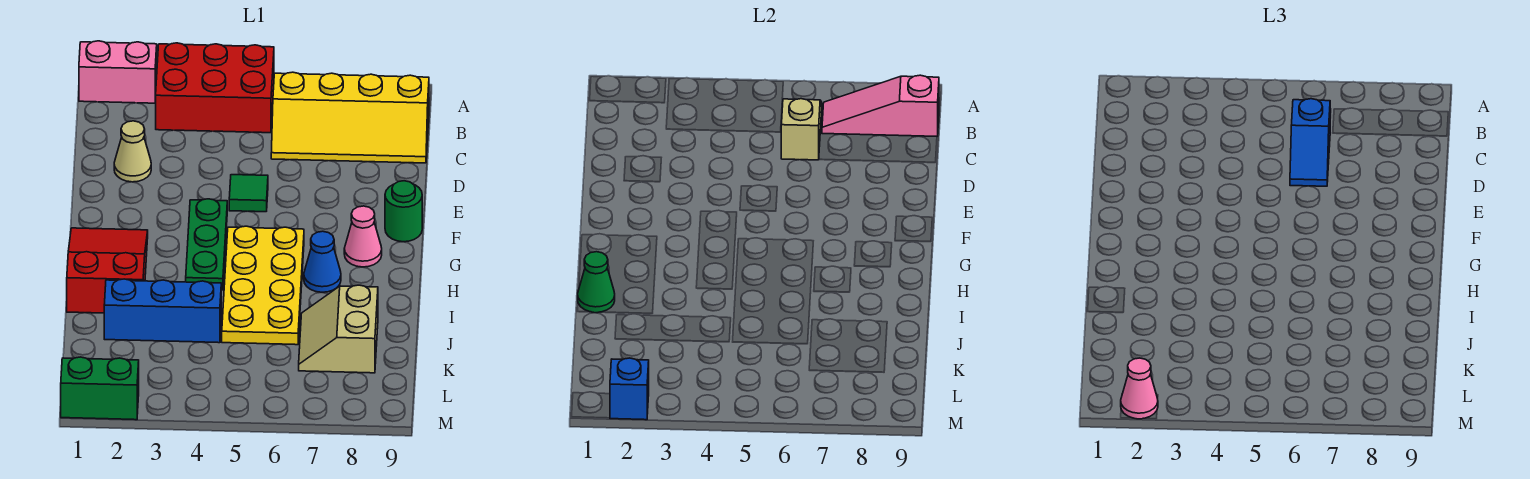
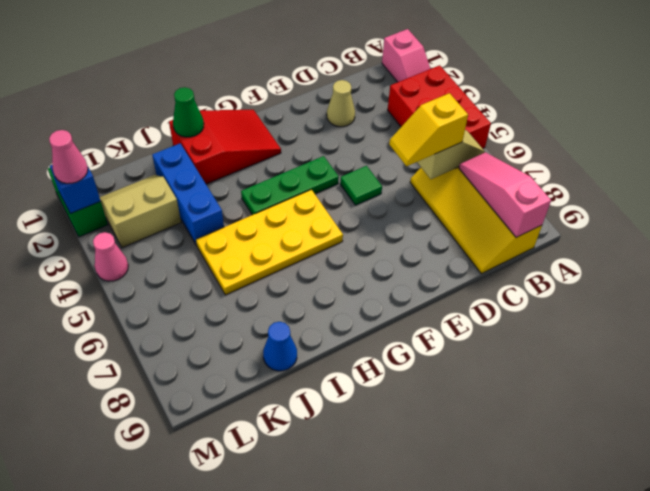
pink 1x2 brick [79,41,157,103] -> pink 1x2 slope [382,29,430,82]
blue 1x2 slope [1290,99,1330,186] -> yellow 1x2 slope [389,93,468,166]
green 1x1 round brick [385,181,422,242] -> none
pink 1x1 cone [344,206,382,267] -> pink 1x1 cone moved to [93,232,128,281]
blue 1x1 cone [304,231,341,292] -> blue 1x1 cone moved to [263,322,297,371]
tan 2x2 slope [299,285,378,373] -> tan 2x2 slope moved to [100,175,181,248]

